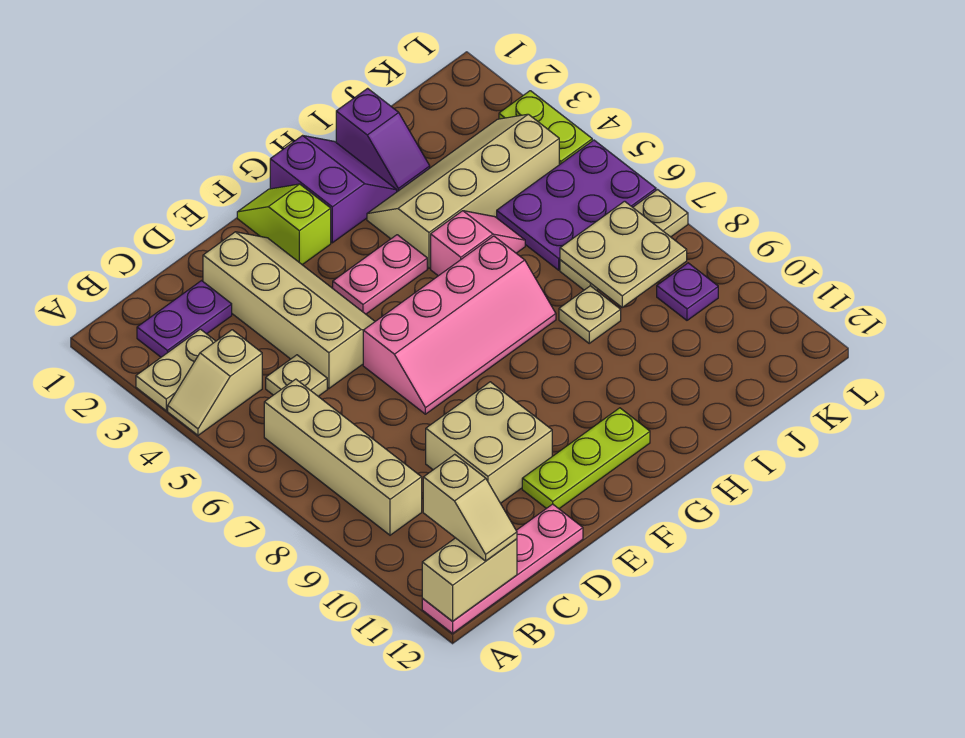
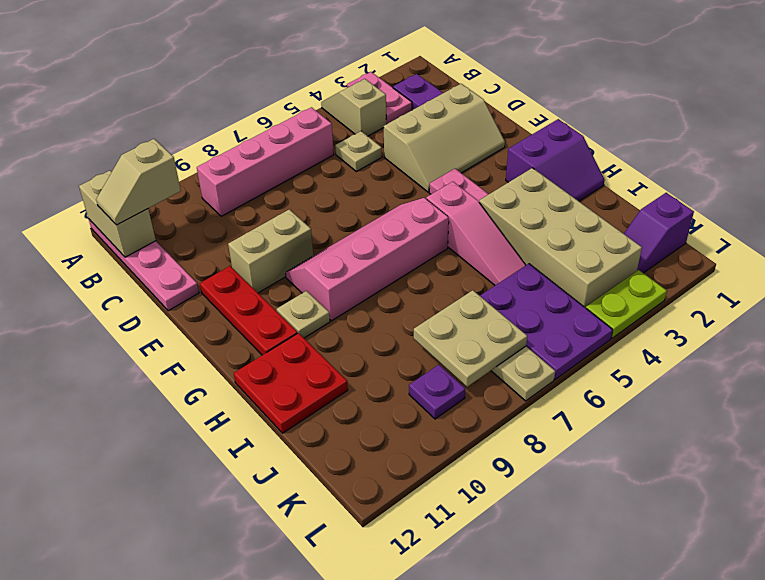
tan 1x2 plate [136,329,216,411] -> pink 1x2 plate [347,72,412,124]
tan 1x4 brick [264,379,422,535] -> pink 1x4 brick [197,107,334,216]
tan 2x4 slope [203,232,375,389] -> tan 2x3 slope [384,84,505,192]
tan 2x2 brick [426,382,552,503] -> tan 1x2 brick [228,209,313,293]
pink 2x4 slope [363,236,556,414] -> pink 2x4 slope turned to [286,198,449,321]
lime 1x3 plate [522,408,650,509] -> red 1x3 plate [200,266,297,355]
lime 1x2 slope [237,184,331,265] -> none
tan 2x4 slope [367,114,559,268] -> tan 2x4 brick [479,168,642,308]
pink 1x2 slope [431,211,525,276] -> pink 1x3 slope [426,182,526,285]
none -> red 2x2 plate [234,333,348,433]
purple 1x2 slope [336,88,430,192] -> purple 1x2 slope moved to [624,193,694,273]
tan 1x1 plate [559,286,621,343] -> tan 1x1 plate moved to [277,291,330,338]

